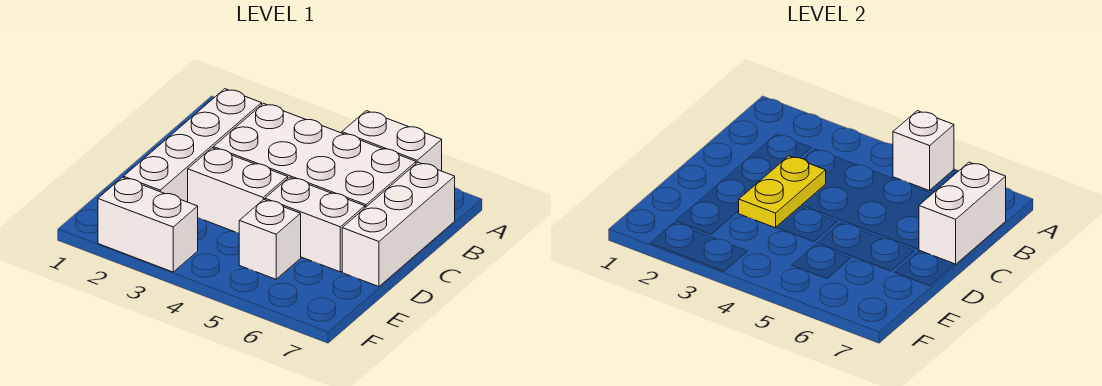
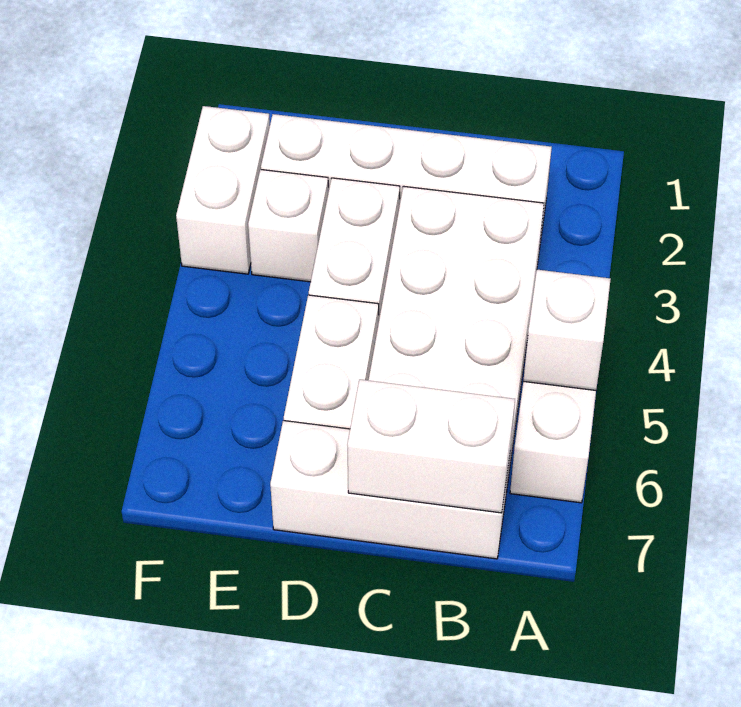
yellow 1x2 plate [739,156,826,228] -> none
white 1x1 brick [239,200,301,279] -> white 1x1 brick moved to [248,170,328,282]

